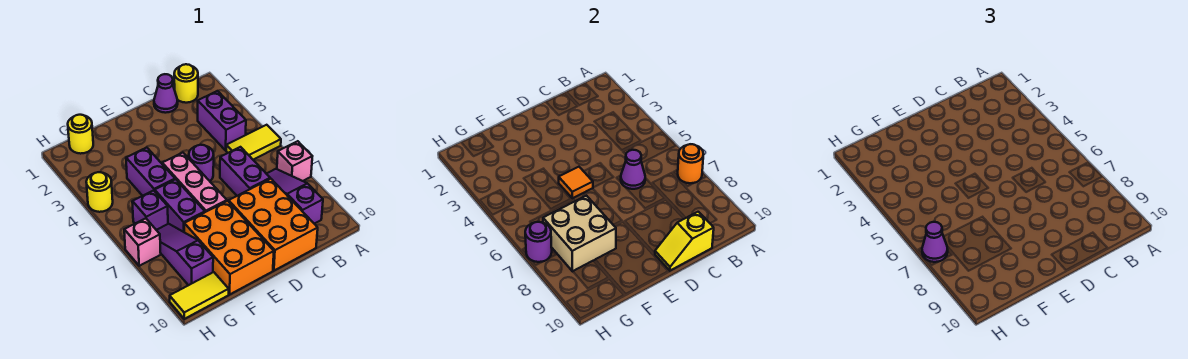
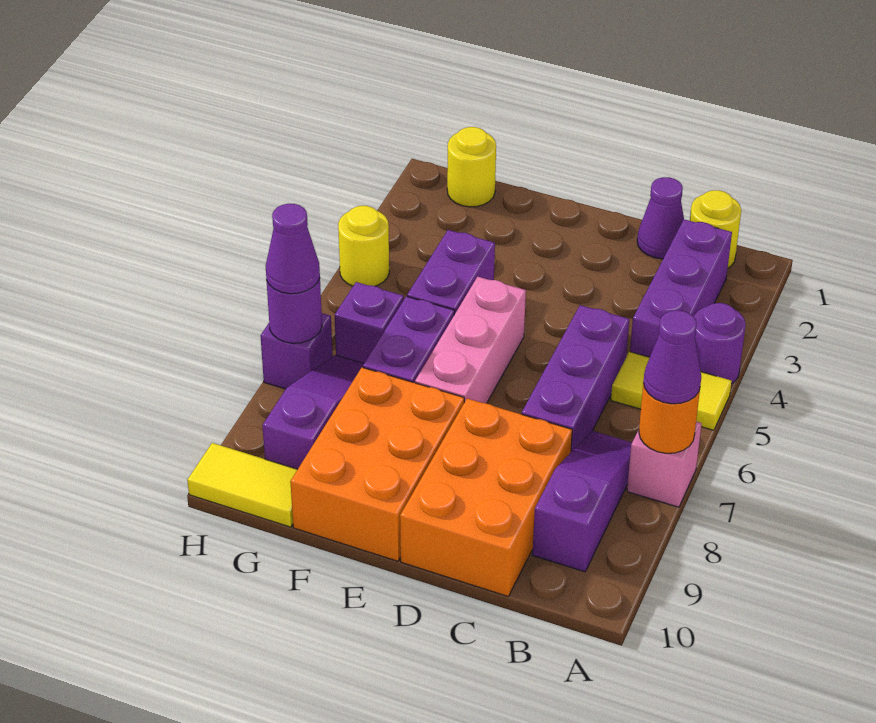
purple 1x2 brick [198,91,246,150] -> purple 1x3 brick [630,219,732,357]
purple 1x2 brick [220,147,270,196] -> purple 1x3 brick [522,305,629,452]
purple 1x1 cone [621,150,645,189] -> purple 1x1 cone moved to [644,310,701,404]
yellow 1x2 slope [655,212,714,271] -> none
purple 1x1 round brick [189,145,214,181] -> purple 1x1 round brick moved to [694,303,746,384]
orange 1x1 tile [559,167,593,198] -> none
tan 2x2 brick [543,196,616,271] -> none
pink 1x1 brick [124,218,161,266] -> purple 1x1 brick [260,313,333,389]

